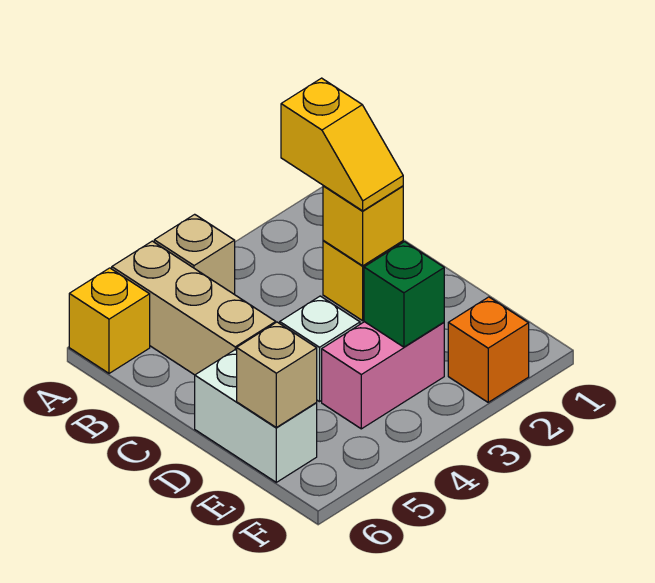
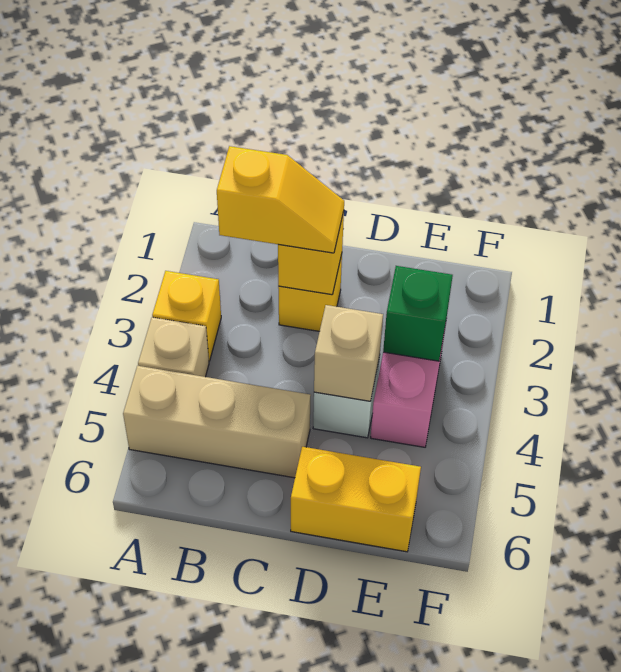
yellow 1x1 brick [69,268,150,373] -> yellow 1x1 brick moved to [152,271,221,361]
white 1x2 brick [195,350,317,482] -> yellow 1x2 brick [291,447,421,552]
tan 1x1 brick [237,322,317,427] -> tan 1x1 brick moved to [314,305,383,401]
orange 1x1 brick [448,297,529,402] -> none

